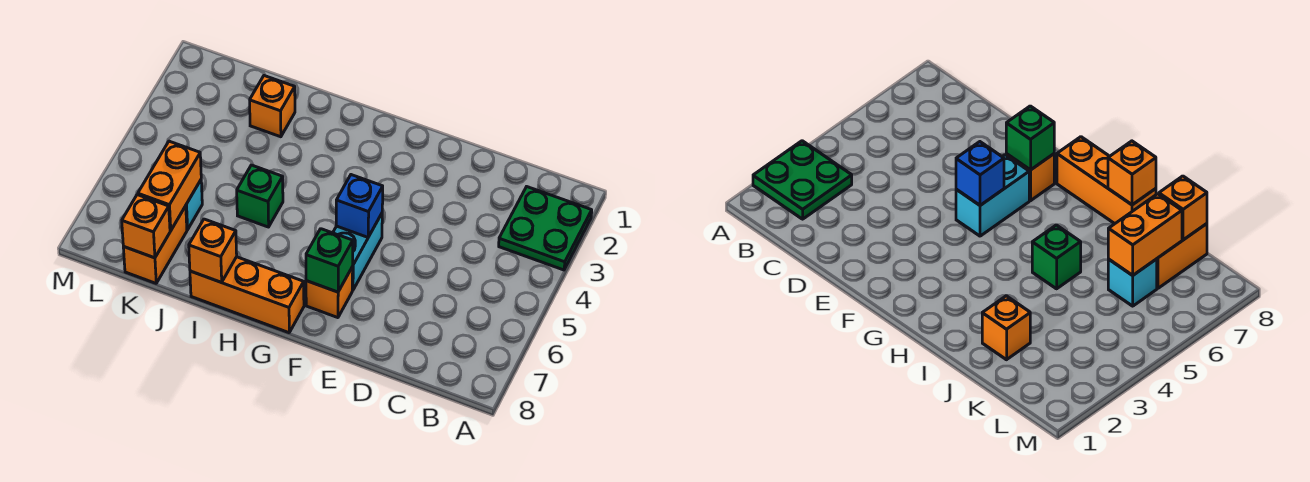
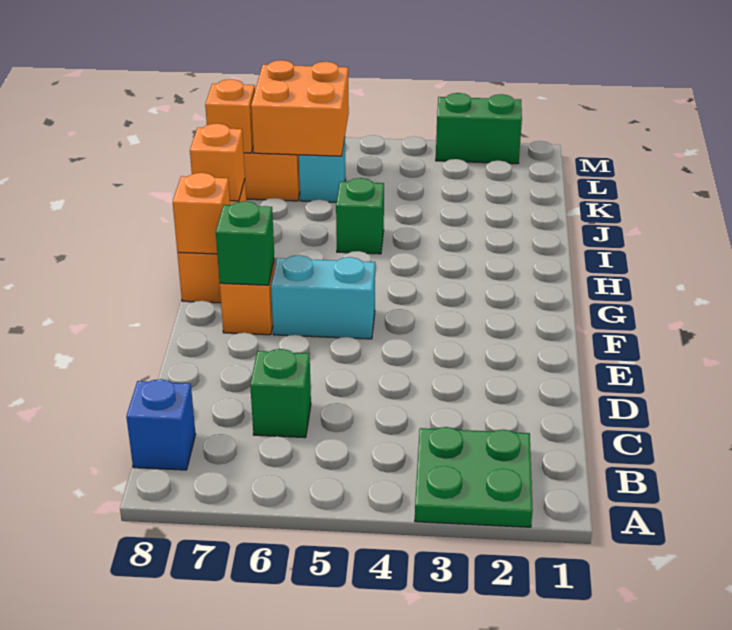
none -> green 1x1 brick [250,349,311,438]
blue 1x1 brick [336,175,383,237] -> blue 1x1 brick moved to [126,379,196,470]
orange 1x1 brick [250,76,295,137] -> orange 1x1 brick moved to [173,173,230,254]
orange 1x2 brick [138,141,201,231] -> orange 2x2 brick [251,60,349,156]
none -> green 1x2 brick [436,93,522,164]

